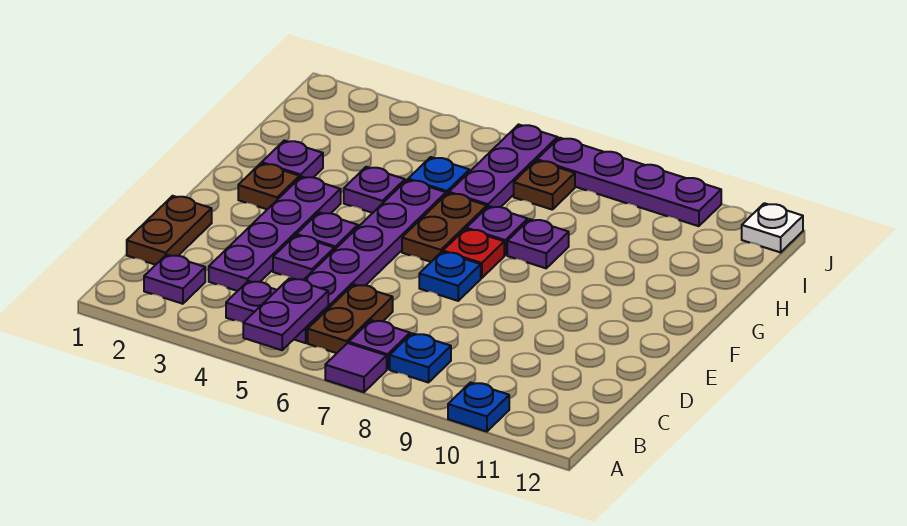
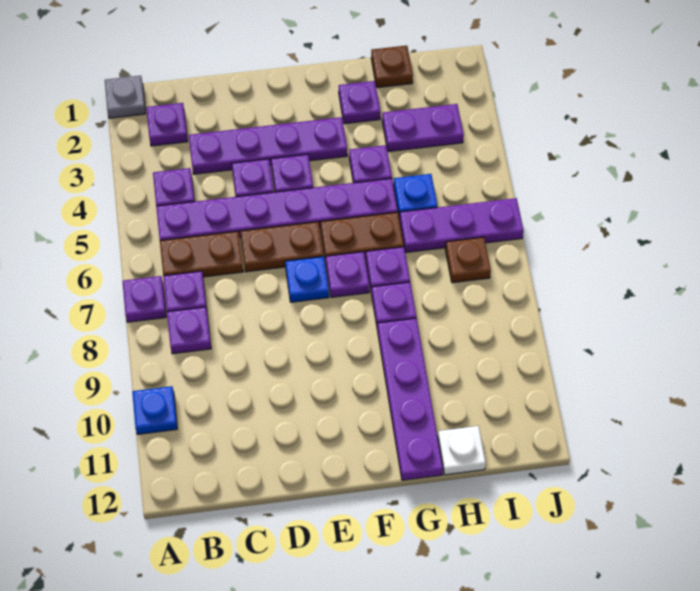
none -> grey 1x1 plate [105,76,146,118]
purple 1x2 plate [243,278,328,350] -> purple 1x2 plate moved to [382,104,464,152]
purple 1x1 tile [325,343,387,392] -> purple 1x1 plate [123,276,166,322]
blue 1x1 plate [390,333,451,383] -> purple 1x1 plate [167,307,211,354]
brown 1x2 plate [127,196,212,265] -> brown 1x2 plate moved to [240,222,323,272]
brown 1x1 plate [238,163,300,209] -> brown 1x1 plate moved to [371,46,413,88]
red 1x1 plate [443,229,504,278] -> purple 1x1 plate [326,252,369,297]
purple 1x4 plate [537,138,721,226] -> purple 1x4 plate moved to [377,318,443,480]
white 1x1 plate [742,203,803,252] -> white 1x1 plate moved to [438,426,486,475]

